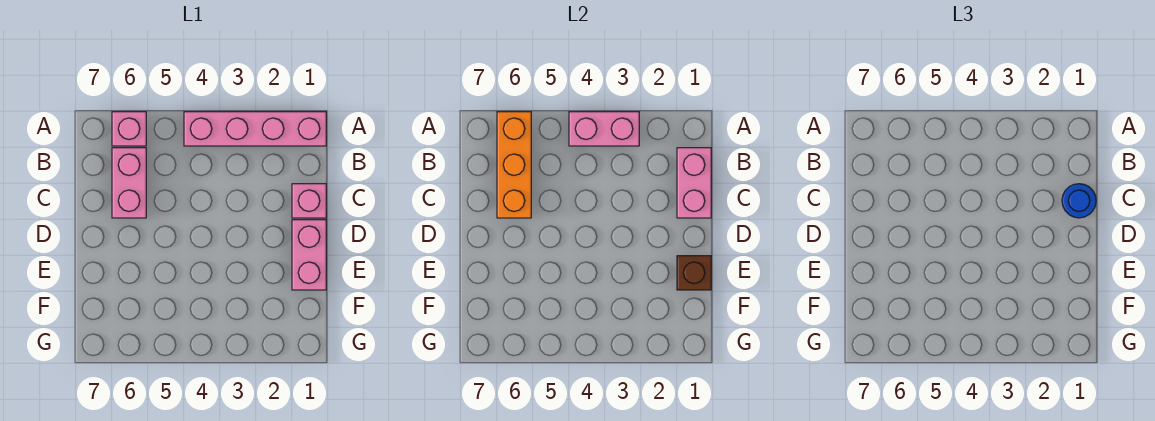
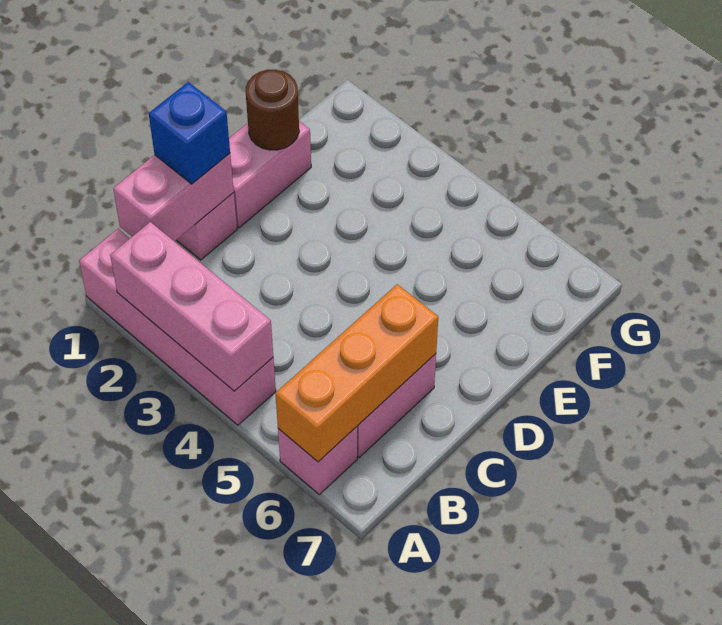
pink 1x2 brick [569,112,639,146] -> pink 1x3 brick [110,222,273,391]
blue 1x1 round brick [1062,184,1096,218] -> blue 1x1 brick [149,82,230,184]
brown 1x1 brick [677,256,711,290] -> brown 1x1 round brick [246,70,299,150]

